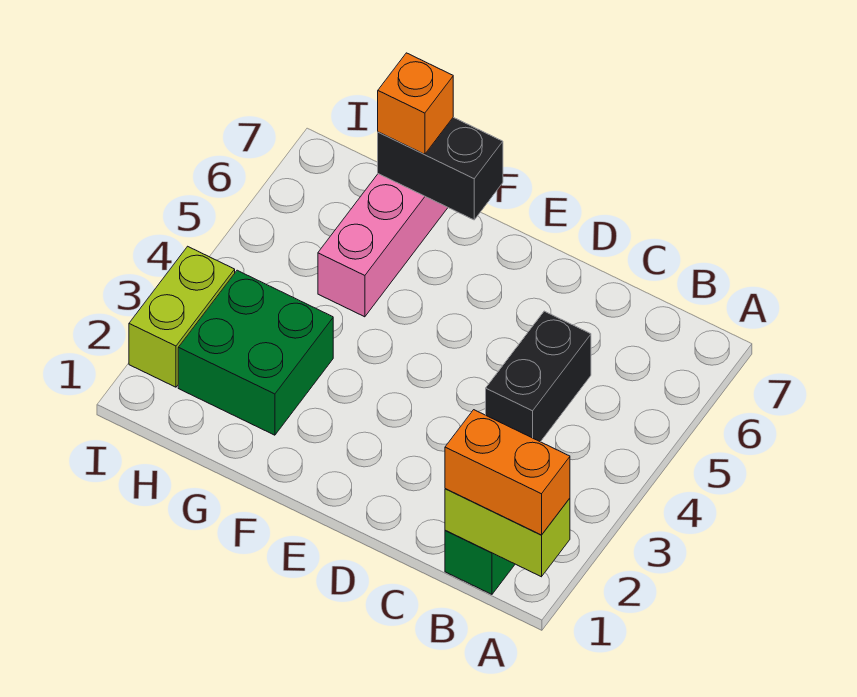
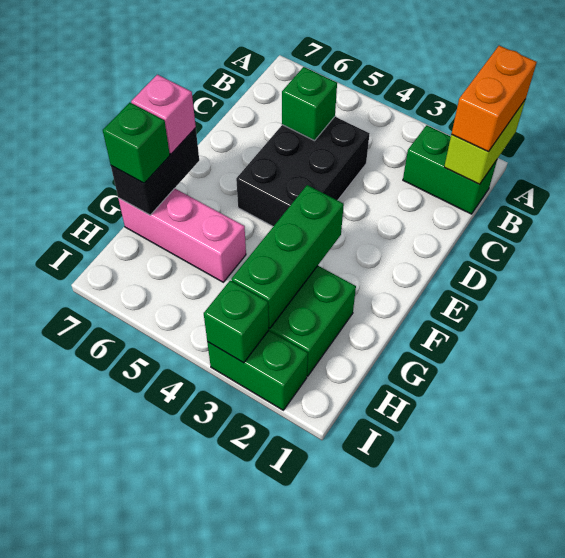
black 1x2 brick [486,311,591,442] -> black 2x3 brick [236,117,369,226]
none -> green 1x1 brick [282,67,337,141]
none -> green 1x3 brick [231,185,344,328]
none -> pink 1x1 brick [131,75,196,154]
orange 1x1 brick [378,53,453,154] -> green 1x1 brick [103,103,170,183]
lime 1x2 brick [129,246,235,387] -> green 1x2 brick [207,330,308,410]
none -> green 1x1 brick [204,281,269,363]

